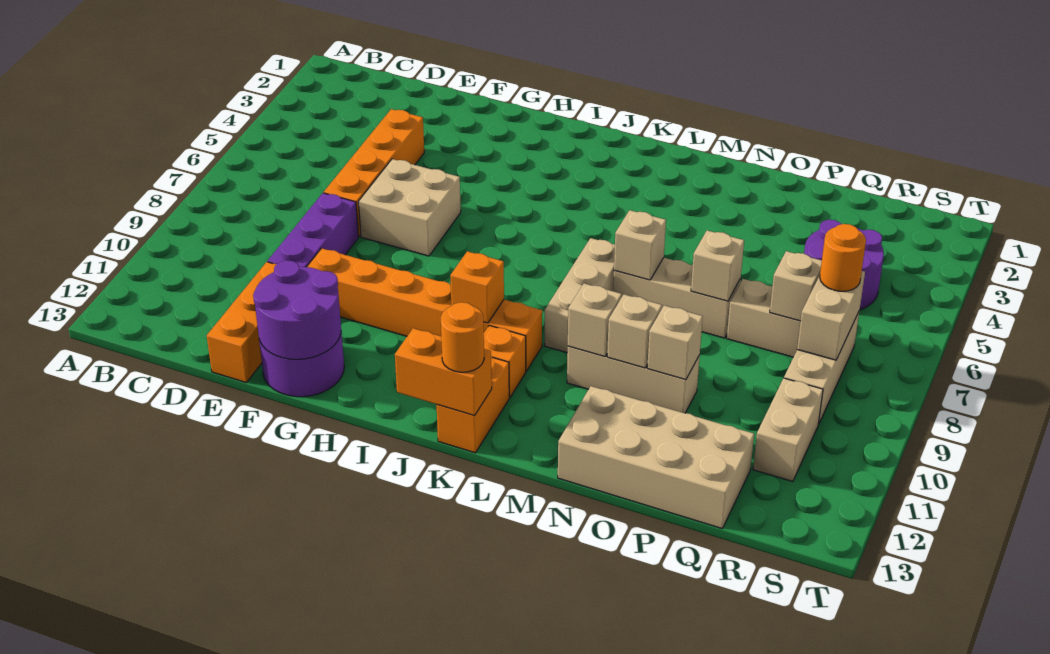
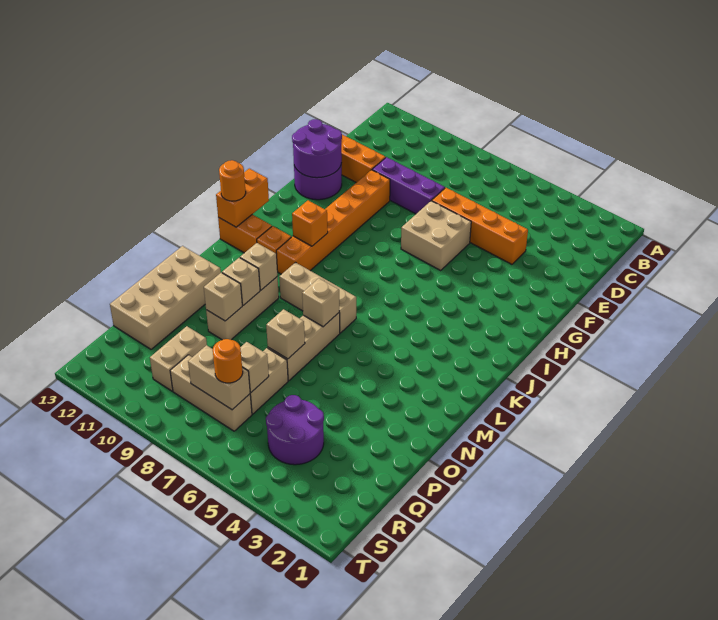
tan 1x2 brick [753,378,823,481] -> tan 1x2 brick turned to [150,326,207,391]

